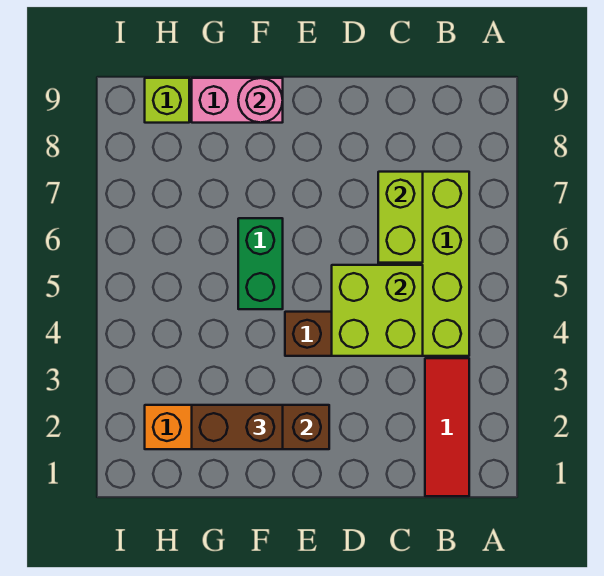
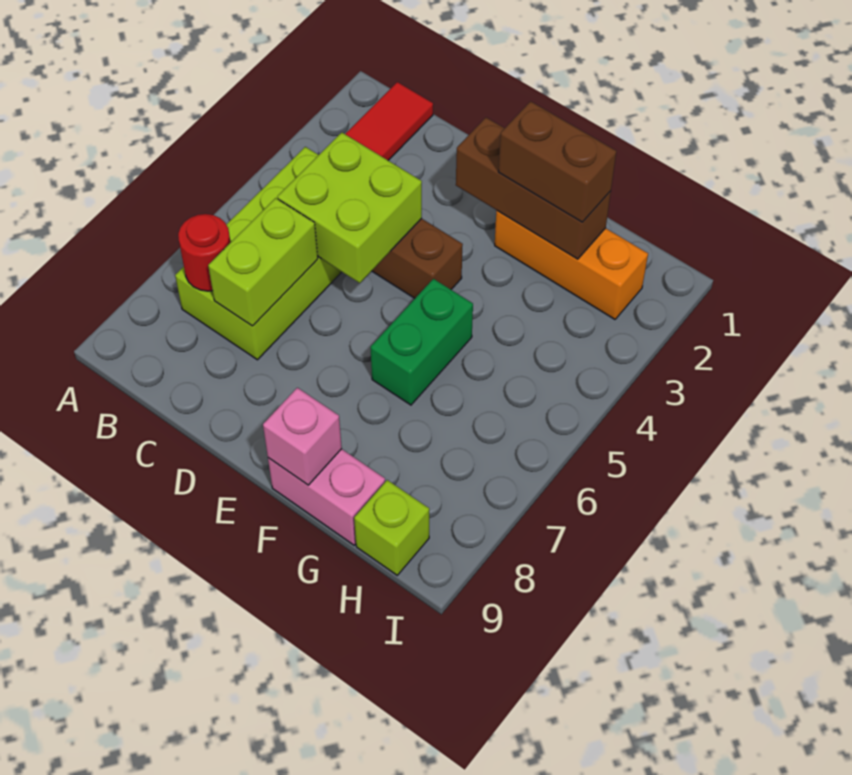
none -> red 1x1 round brick [178,214,231,291]
pink 1x1 round brick [238,78,283,123] -> pink 1x1 brick [263,388,342,485]

